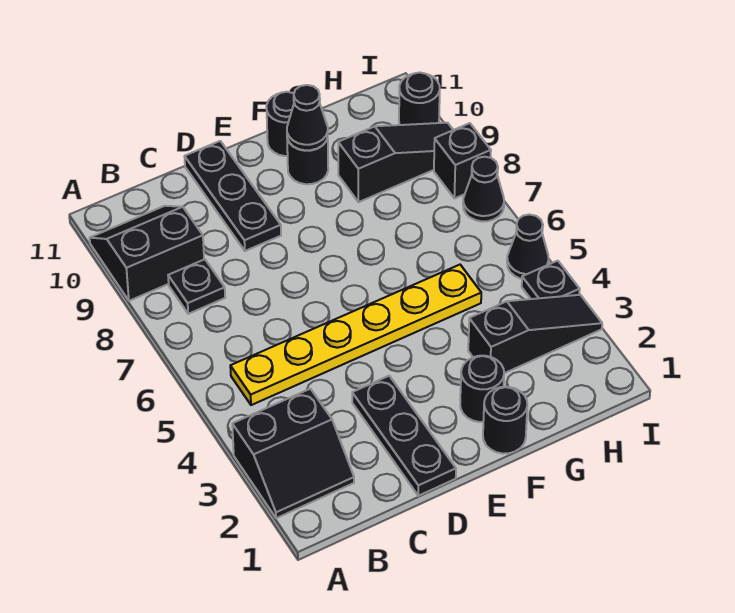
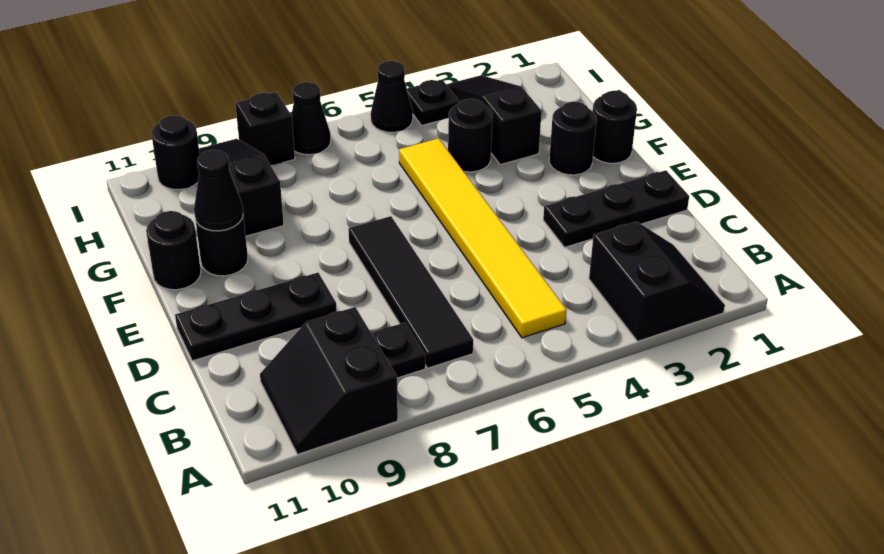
yellow 1x6 plate [230,265,481,405] -> yellow 1x6 tile [399,138,566,338]
none -> black 1x4 tile [349,216,473,368]
none -> black 1x1 round brick [448,99,492,172]

